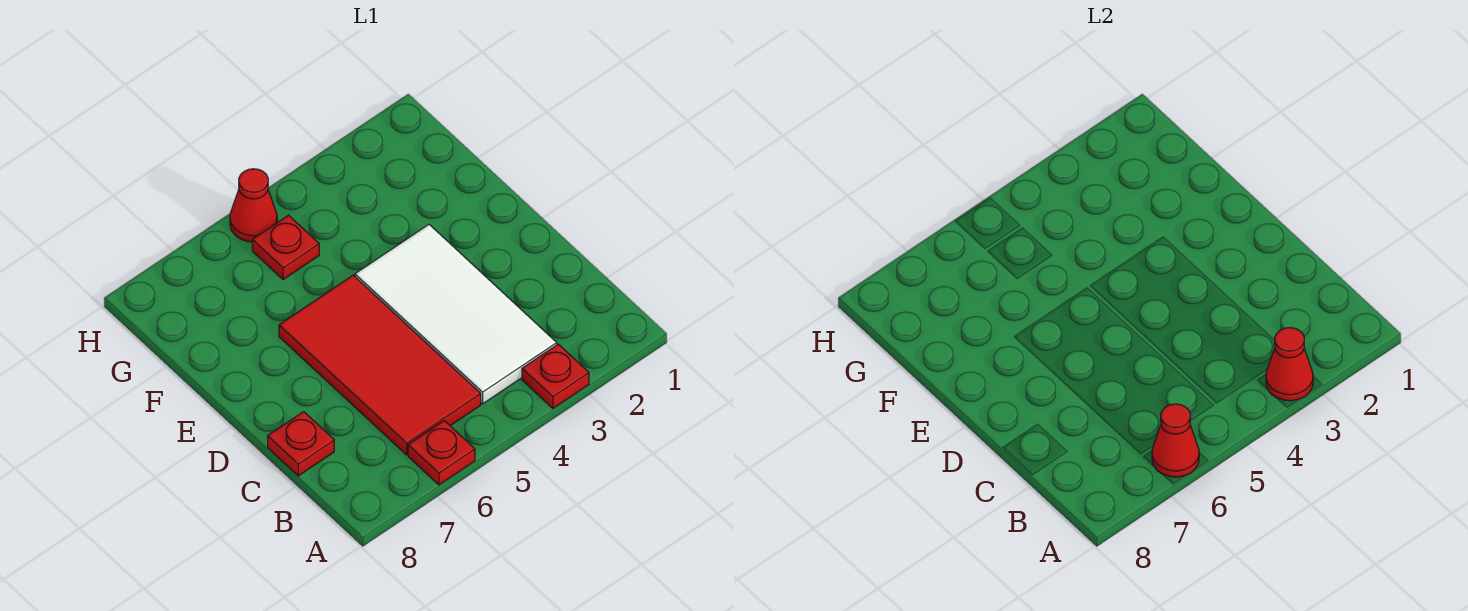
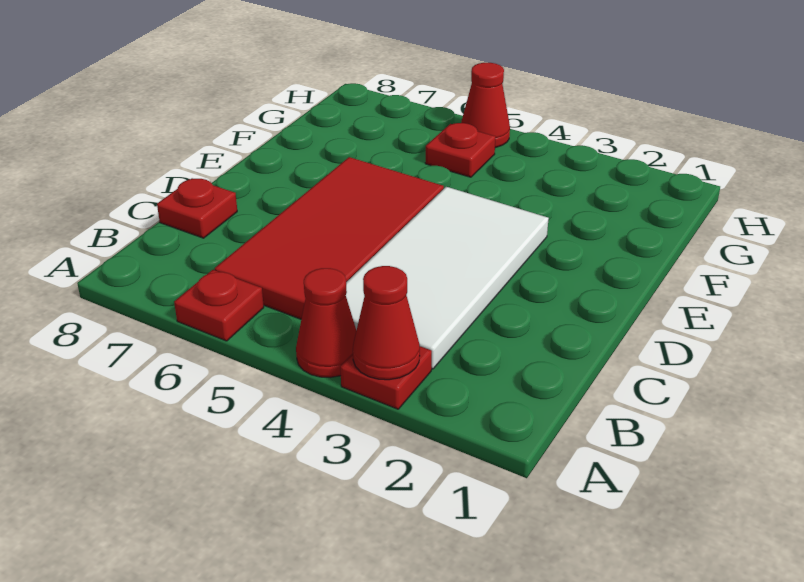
red 1x1 cone [1152,404,1199,477] -> red 1x1 cone moved to [296,268,356,378]

